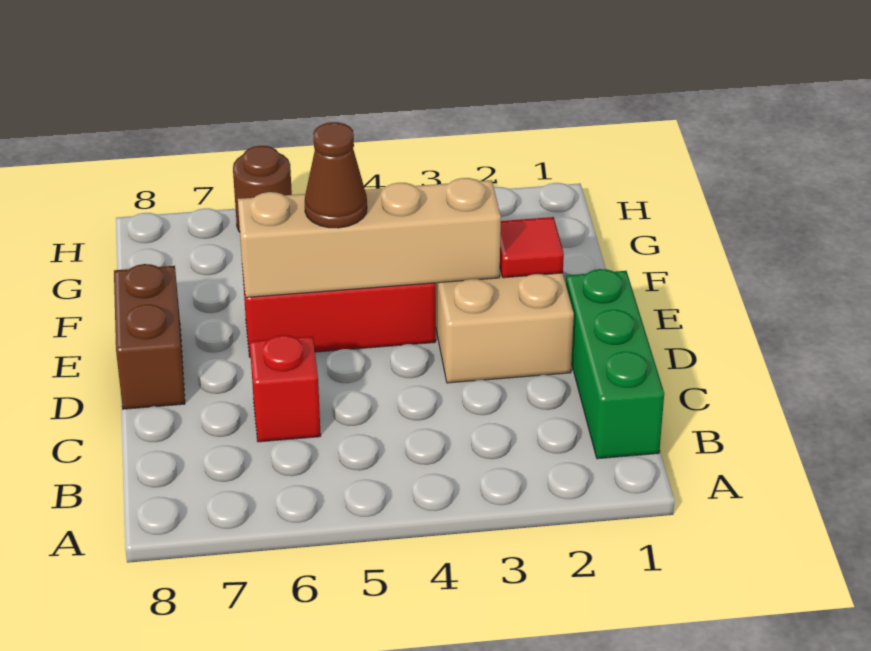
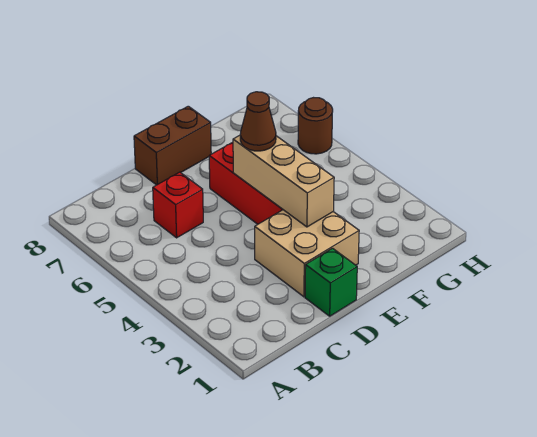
green 1x3 brick [566,269,664,459] -> green 1x1 brick [305,248,357,316]
red 1x1 tile [500,217,564,278] -> none
tan 1x4 brick [238,178,501,297] -> tan 1x3 brick [233,135,334,227]

